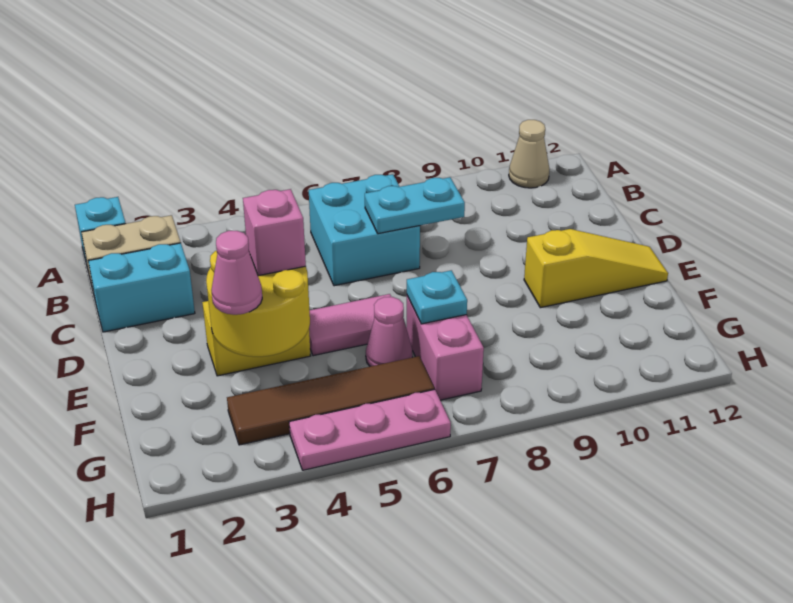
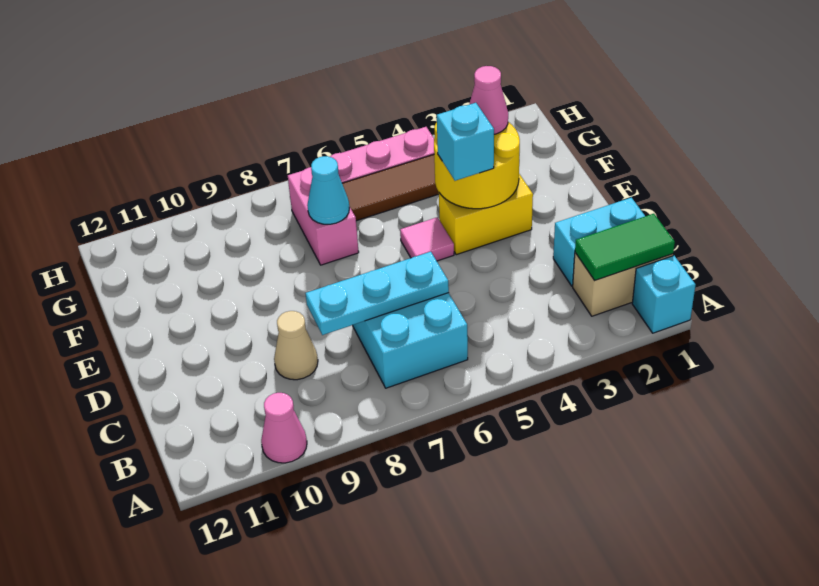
tan 1x1 cone [509,120,550,188] -> tan 1x1 cone moved to [274,311,318,380]
none -> green 1x2 tile [575,214,675,280]
cyan 1x2 plate [365,177,465,234] -> cyan 1x3 plate [306,252,449,335]
pink 1x1 brick [243,189,306,276] -> cyan 1x1 brick [437,103,494,181]
pink 1x2 tile [309,294,391,356] -> pink 1x1 tile [400,217,454,261]
yellow 1x3 slope [524,229,668,308] -> none
pink 1x1 cone [366,297,412,366] -> pink 1x1 cone moved to [261,393,307,463]
cyan 1x1 plate [407,270,467,324] -> cyan 1x1 cone [307,156,349,224]

